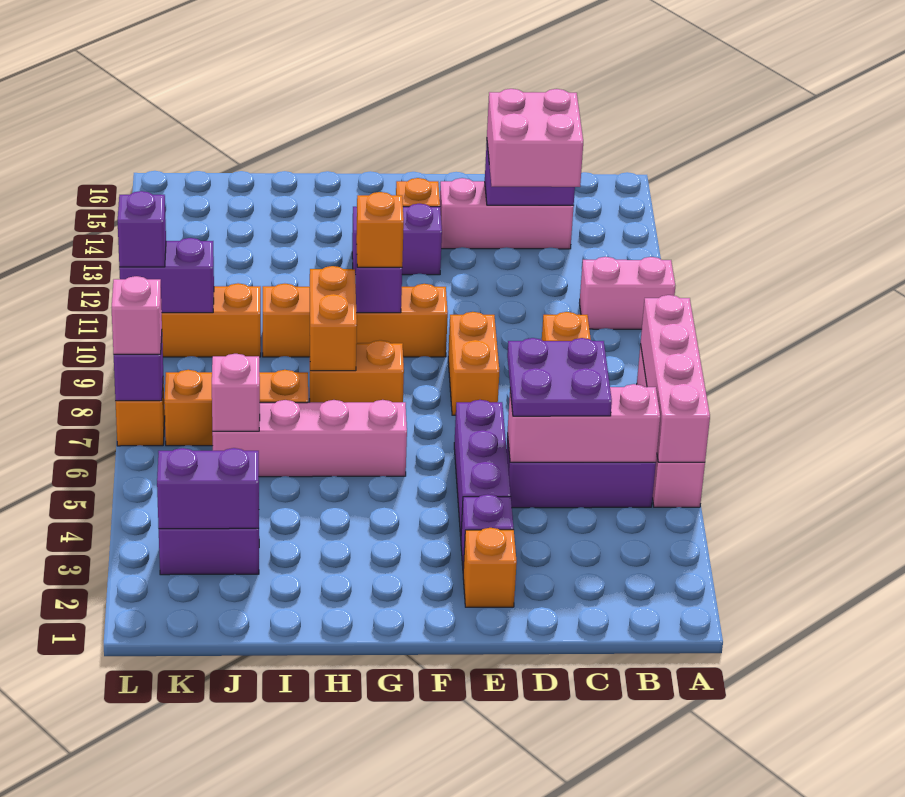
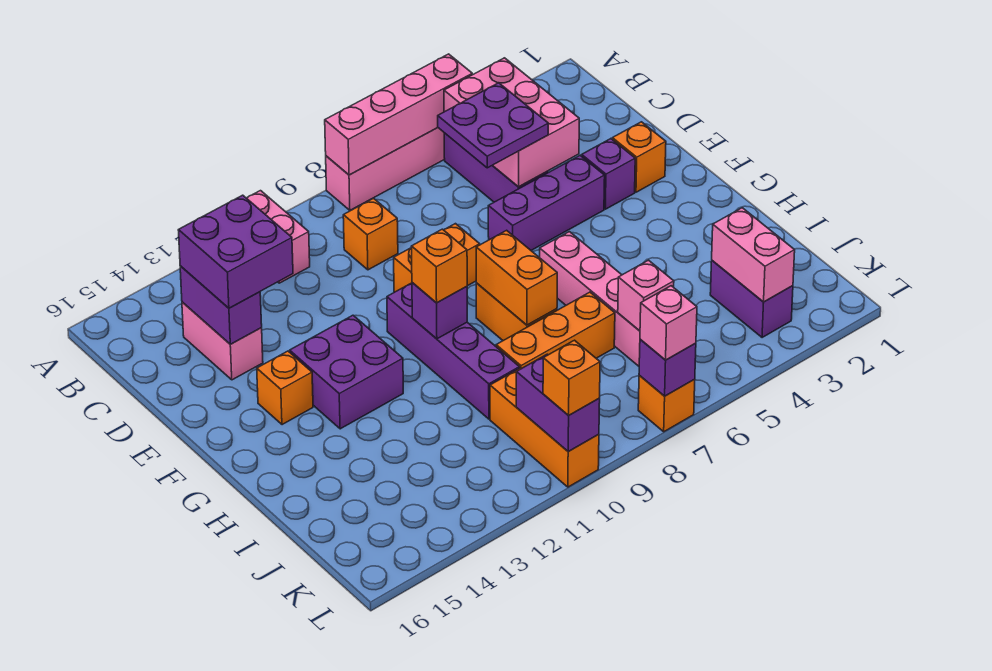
pink 1x3 brick [507,384,660,462] -> pink 2x3 brick [444,58,579,187]
pink 2x2 brick [487,89,583,187] -> purple 2x2 brick [178,195,293,308]
pink 1x3 brick [440,178,574,249] -> pink 1x2 brick [182,302,263,380]
orange 1x4 brick [263,284,448,357] -> purple 1x4 brick [387,283,519,419]
purple 1x2 brick [352,204,442,275] -> purple 2x2 brick [290,315,403,429]
orange 1x2 brick [310,266,357,371] -> orange 1x2 brick turned to [476,230,557,325]
orange 1x3 brick [164,370,308,446] -> orange 1x3 brick turned to [496,292,615,368]
purple 1x2 brick [157,448,259,529] -> pink 1x2 brick [712,208,795,302]
purple 1x1 brick [118,191,166,267] -> orange 1x1 brick [543,340,600,415]

